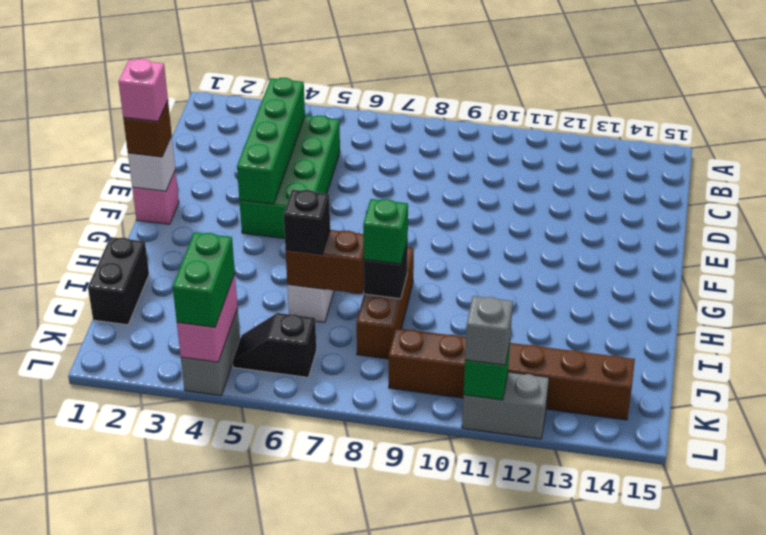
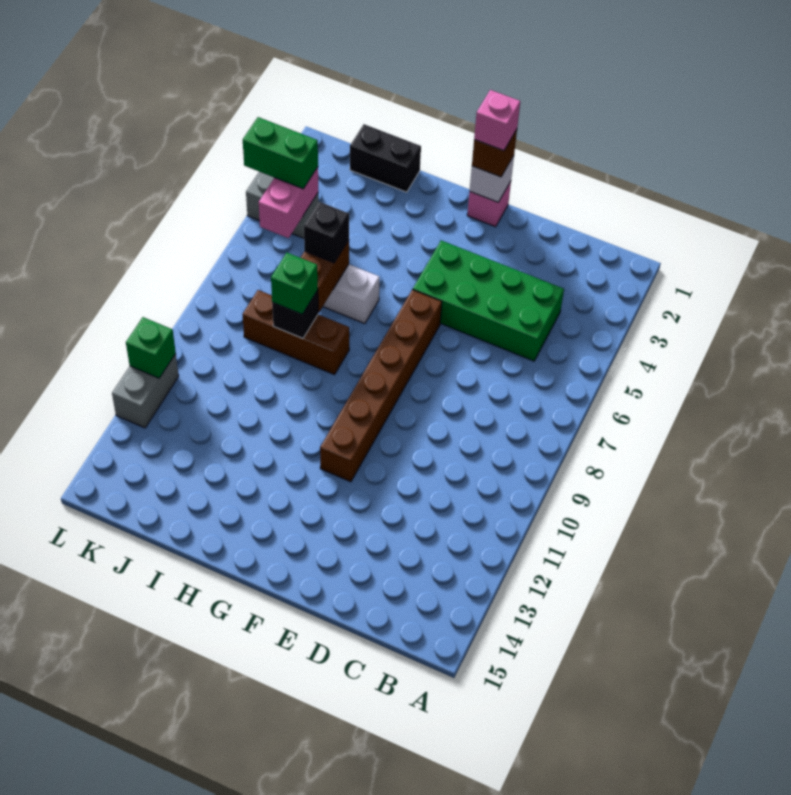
green 1x4 brick [237,78,305,204] -> none
pink 1x2 brick [177,274,238,362] -> pink 1x2 brick turned to [259,167,318,238]
black 1x2 slope [233,313,316,377] -> none
brown 1x6 brick [389,328,635,420] -> brown 1x6 brick moved to [320,290,442,482]
grey 1x1 brick [465,296,513,365] -> none

